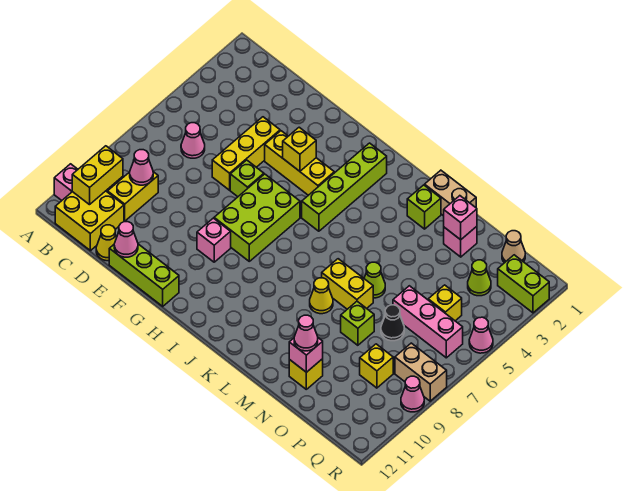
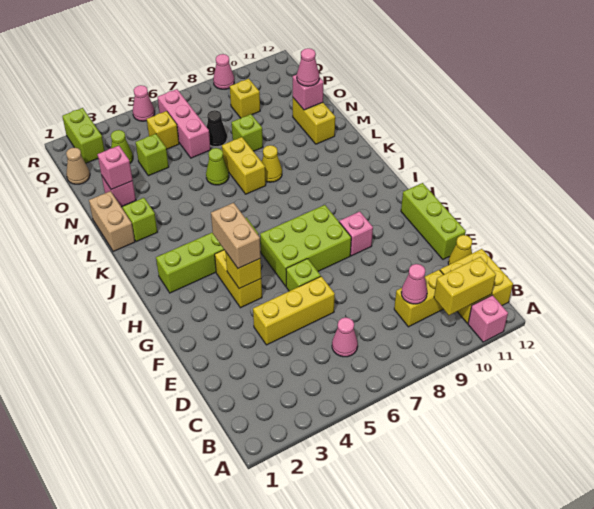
pink 1x1 cone [114,222,138,257] -> none
yellow 1x3 brick [265,131,334,195] -> yellow 1x2 brick [215,250,262,308]
yellow 1x1 brick [289,359,323,389] -> yellow 1x2 brick [293,98,335,144]
none -> lime 1x1 brick [136,134,169,176]
tan 1x2 brick [395,343,447,401] -> tan 1x2 brick moved to [211,203,261,268]

